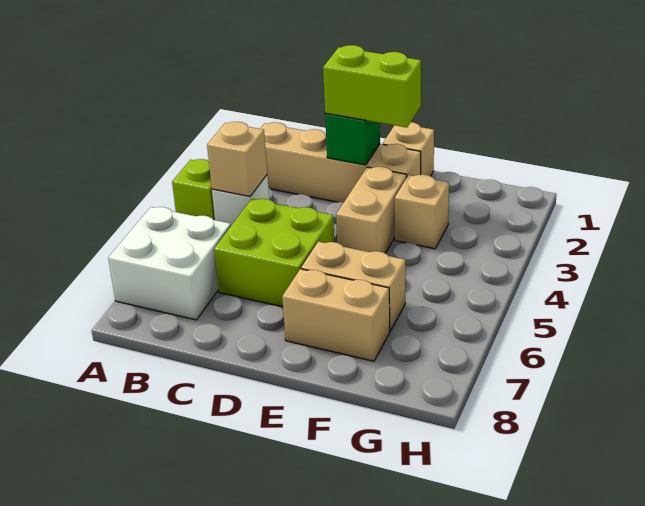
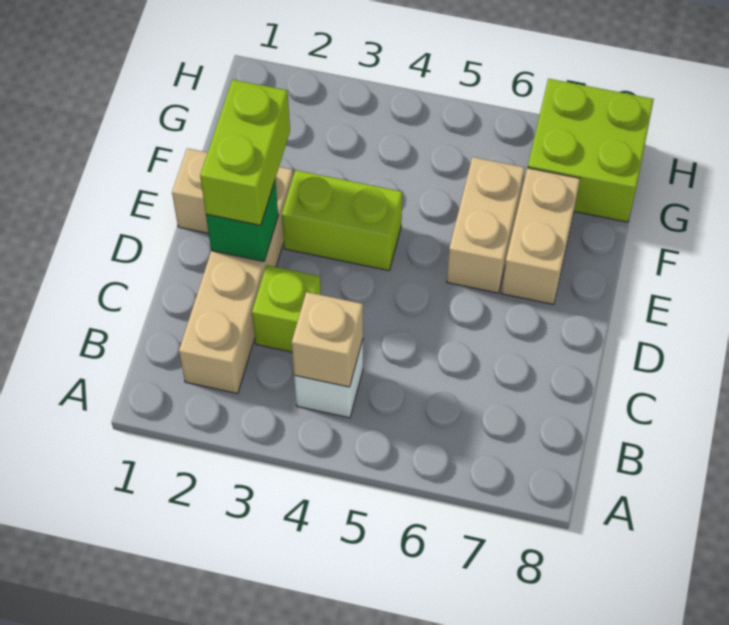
lime 1x1 brick [172,159,215,220] -> lime 1x1 brick moved to [252,265,321,352]
white 2x2 brick [108,207,231,320] -> none
lime 2x2 brick [214,199,334,307] -> lime 2x2 brick moved to [528,79,654,222]
tan 1x2 brick [336,167,407,253] -> lime 1x2 brick [282,170,402,271]
tan 1x1 brick [395,174,449,249] -> none

